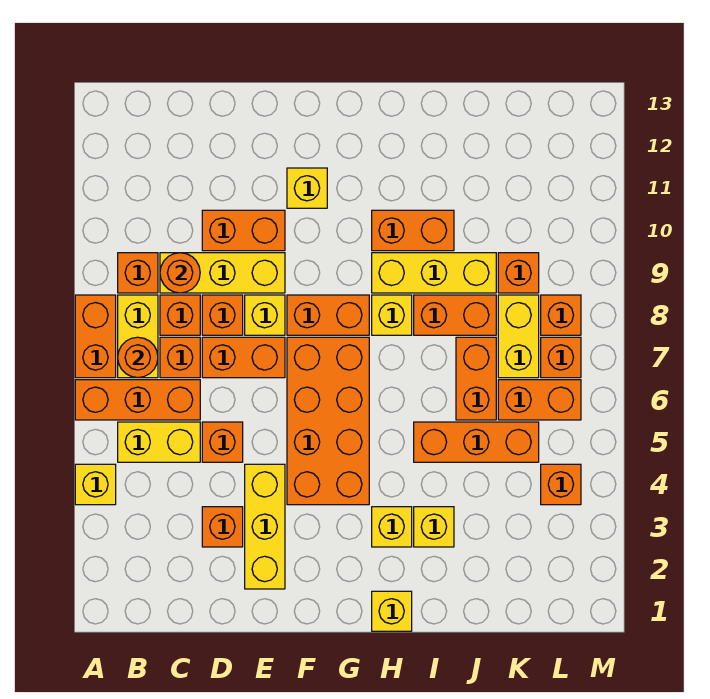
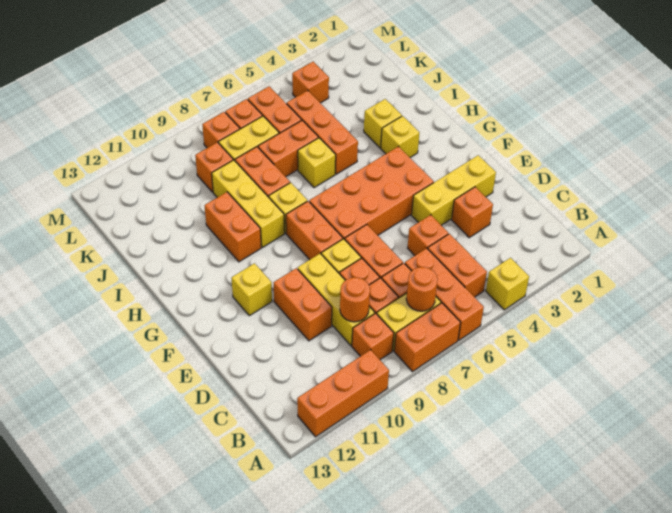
none -> orange 1x3 brick [297,350,389,437]
yellow 1x2 brick [118,422,200,462] -> orange 1x2 brick [428,234,487,297]
yellow 1x1 brick [372,591,412,631] -> yellow 1x1 brick moved to [298,138,336,188]

